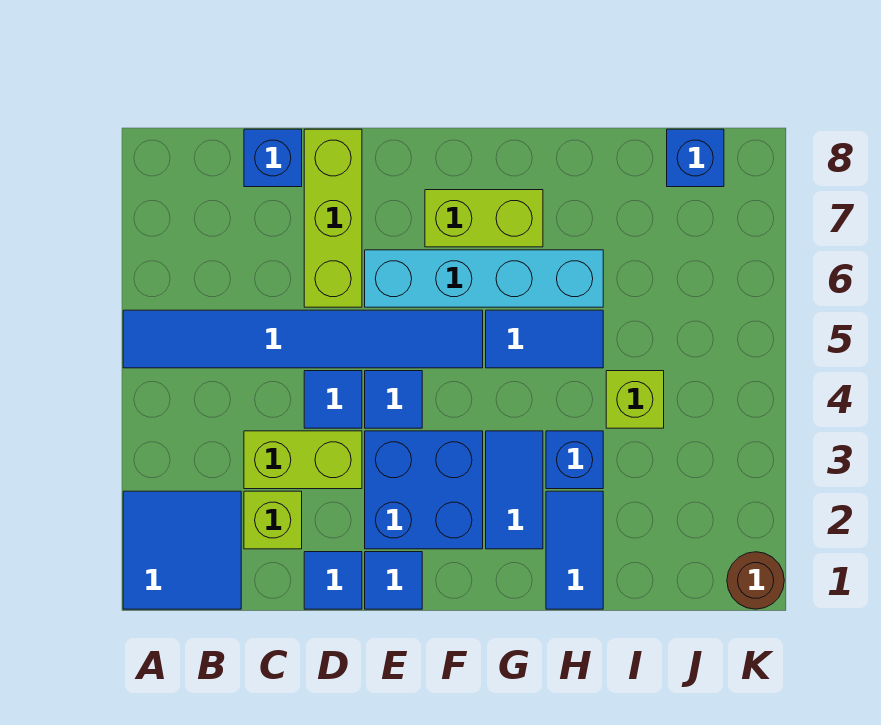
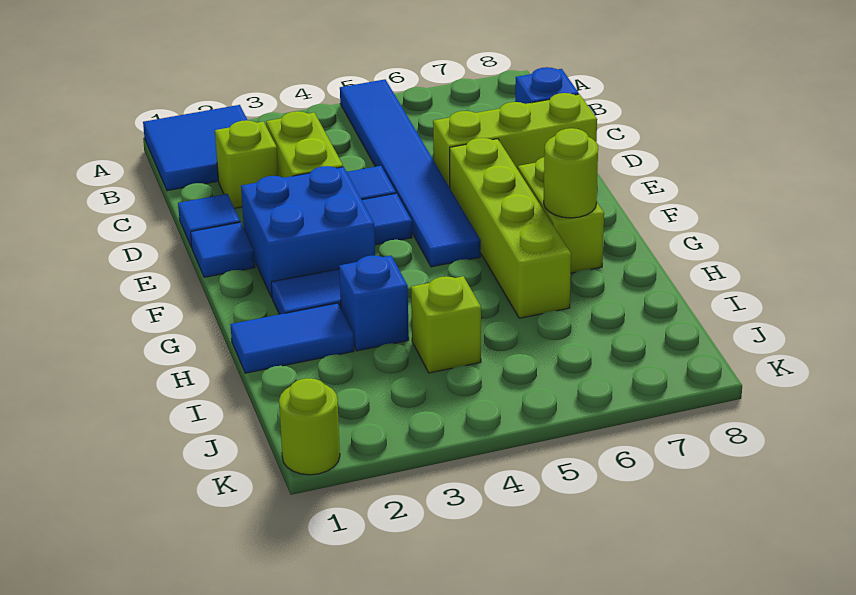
cyan 1x4 brick [365,250,603,307] -> lime 1x4 brick [450,138,571,318]
blue 1x2 tile [486,310,603,368] -> none
none -> lime 1x1 round brick [544,128,598,218]
blue 1x1 brick [667,129,724,187] -> none
brown 1x1 round brick [727,552,784,609] -> lime 1x1 round brick [279,378,340,475]

